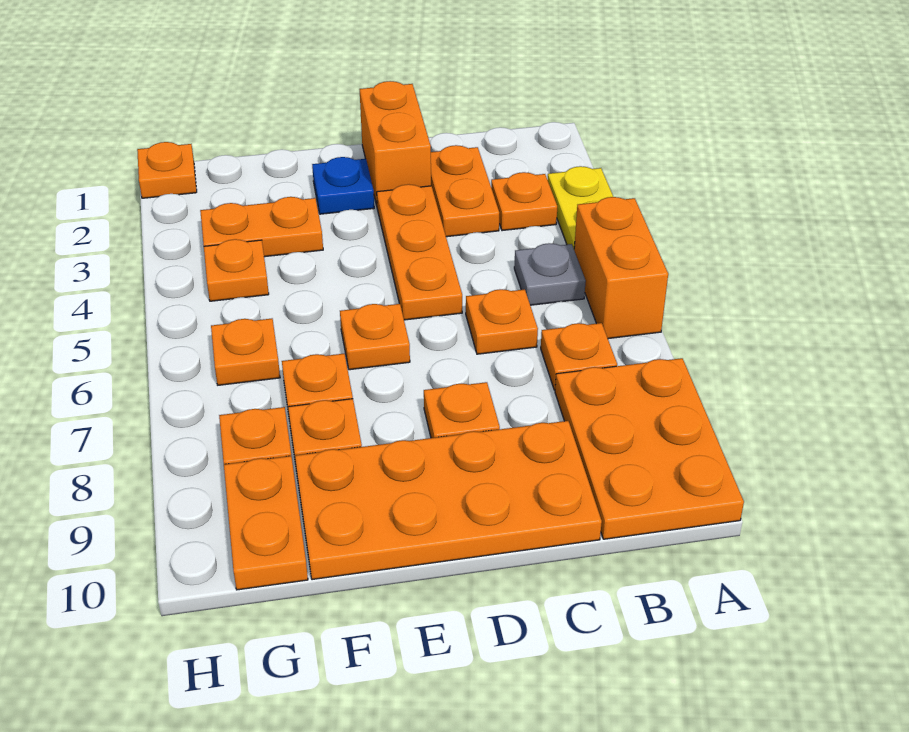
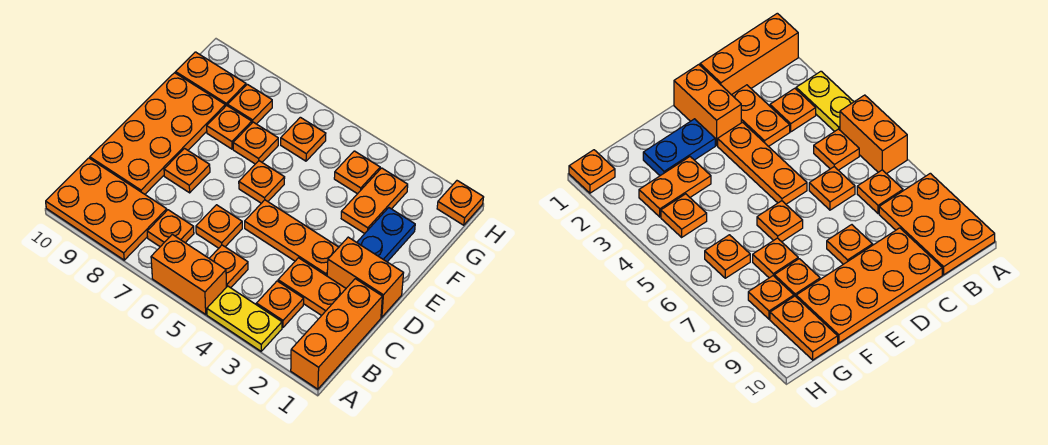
none -> orange 1x3 brick [291,279,382,389]
grey 1x1 plate [514,243,586,305] -> orange 1x1 plate [209,245,248,288]
blue 1x1 plate [312,157,374,214] -> blue 1x2 plate [357,208,415,262]

